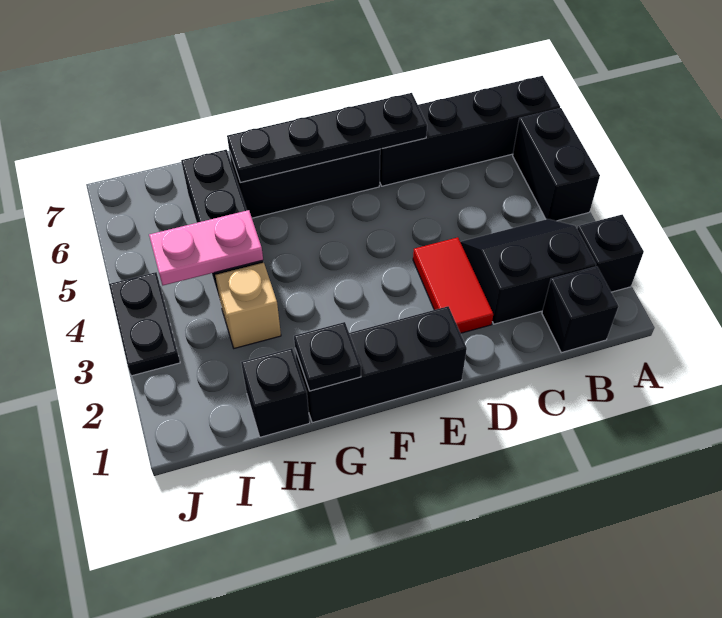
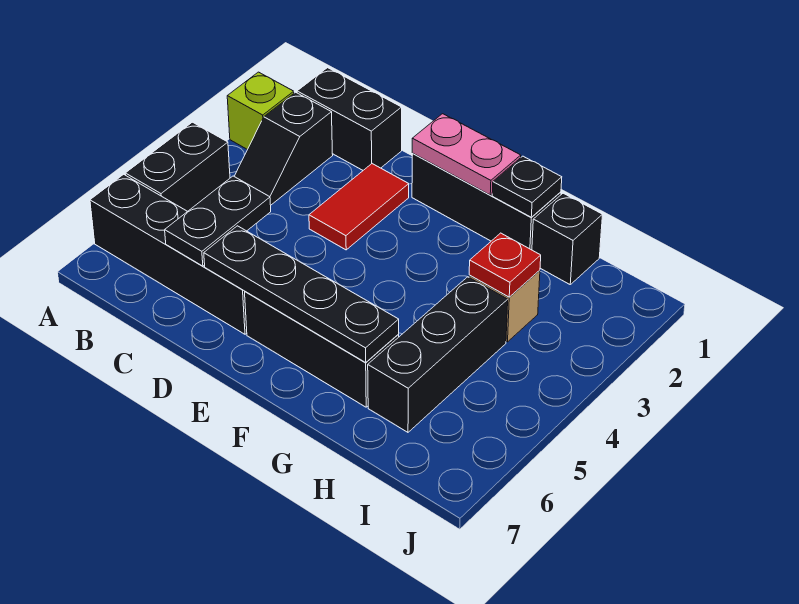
black 1x1 brick [577,215,644,292] -> lime 1x1 brick [227,72,294,149]
black 1x1 brick [542,266,618,353] -> black 1x2 brick [297,68,402,170]
black 2x2 slope [461,219,596,324] -> black 1x2 slope [234,92,333,205]
none -> red 1x1 plate [469,233,541,297]
pink 1x2 plate [149,210,263,285] -> pink 1x2 plate moved to [412,114,521,195]
black 1x2 plate [109,272,180,376] -> black 1x2 plate moved to [165,176,271,266]

